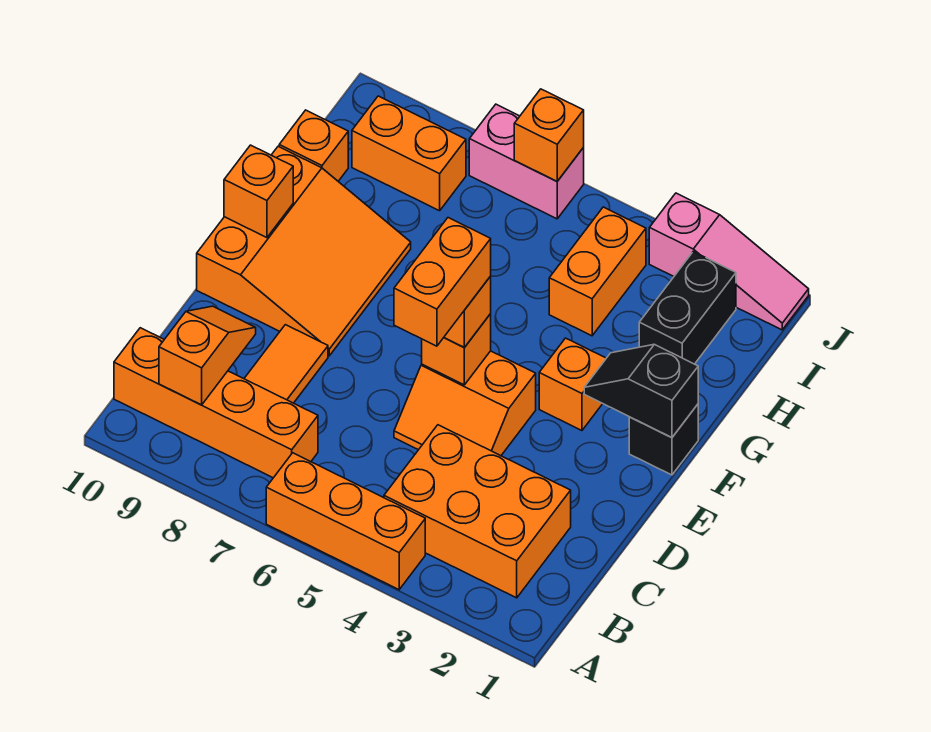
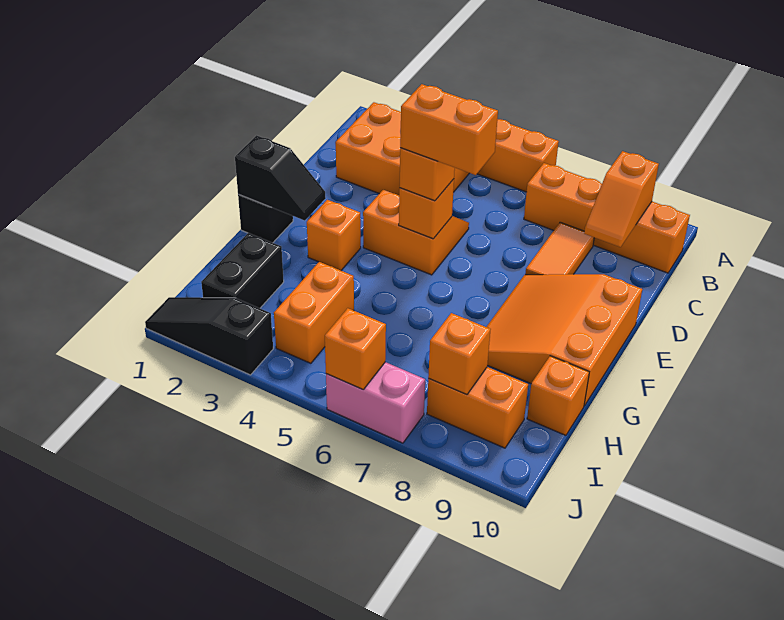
orange 1x2 brick [394,218,491,346] -> orange 1x2 brick turned to [400,84,498,175]
orange 1x1 brick [224,145,293,238] -> orange 1x1 brick moved to [428,313,491,395]
pink 1x3 slope [649,193,809,330] -> black 1x3 slope [145,297,273,375]

